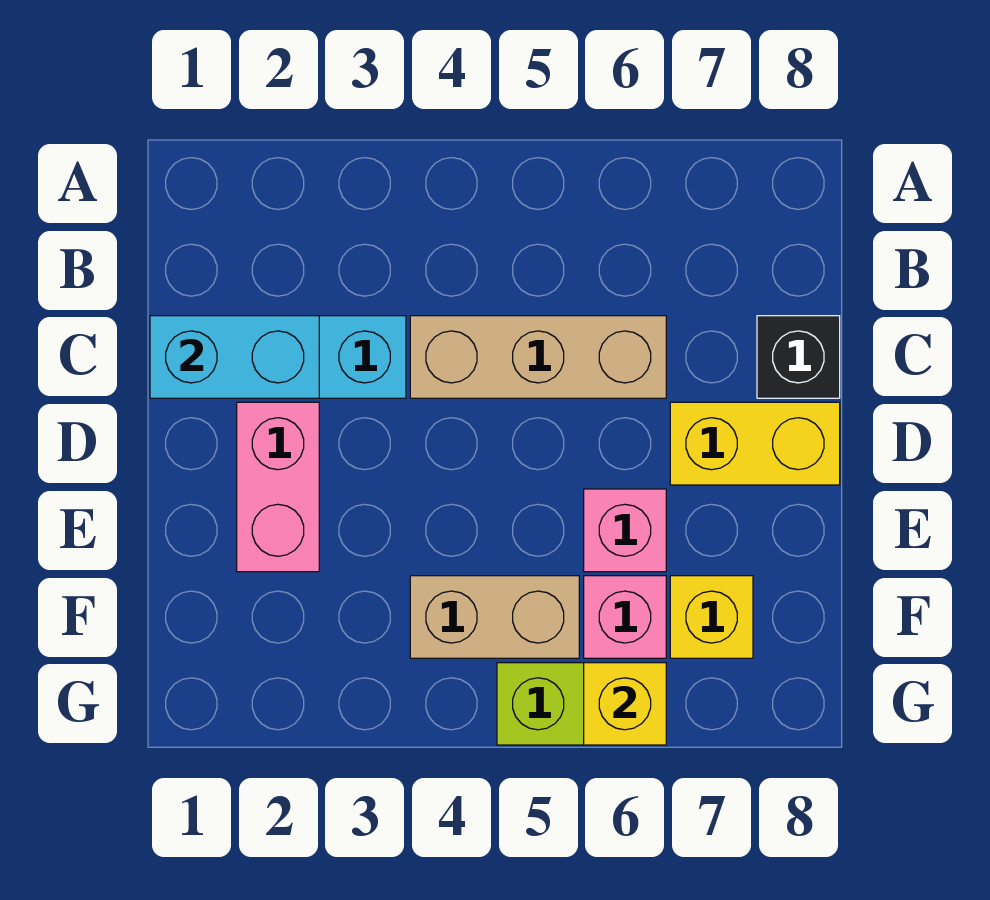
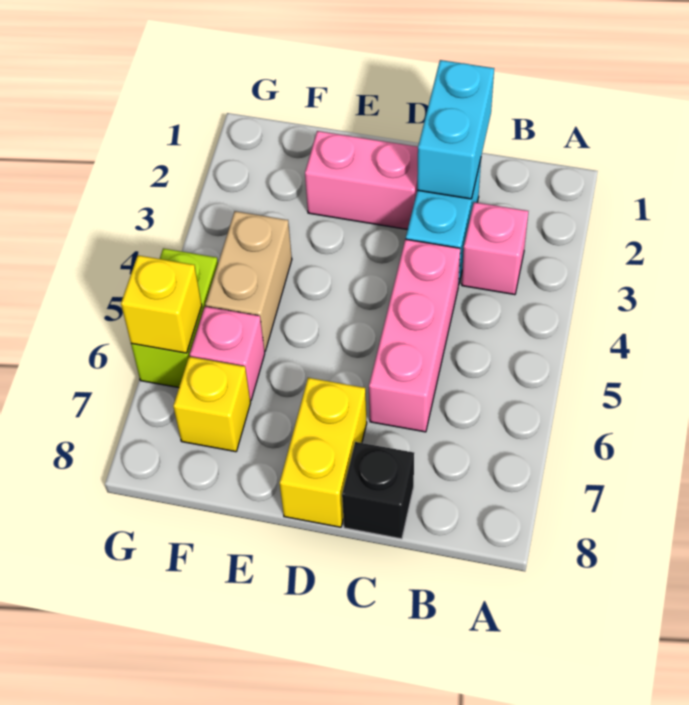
tan 1x3 brick [410,316,666,398] -> pink 1x3 brick [369,239,460,432]
pink 1x1 brick [584,489,666,572] -> pink 1x1 brick moved to [462,202,528,295]

